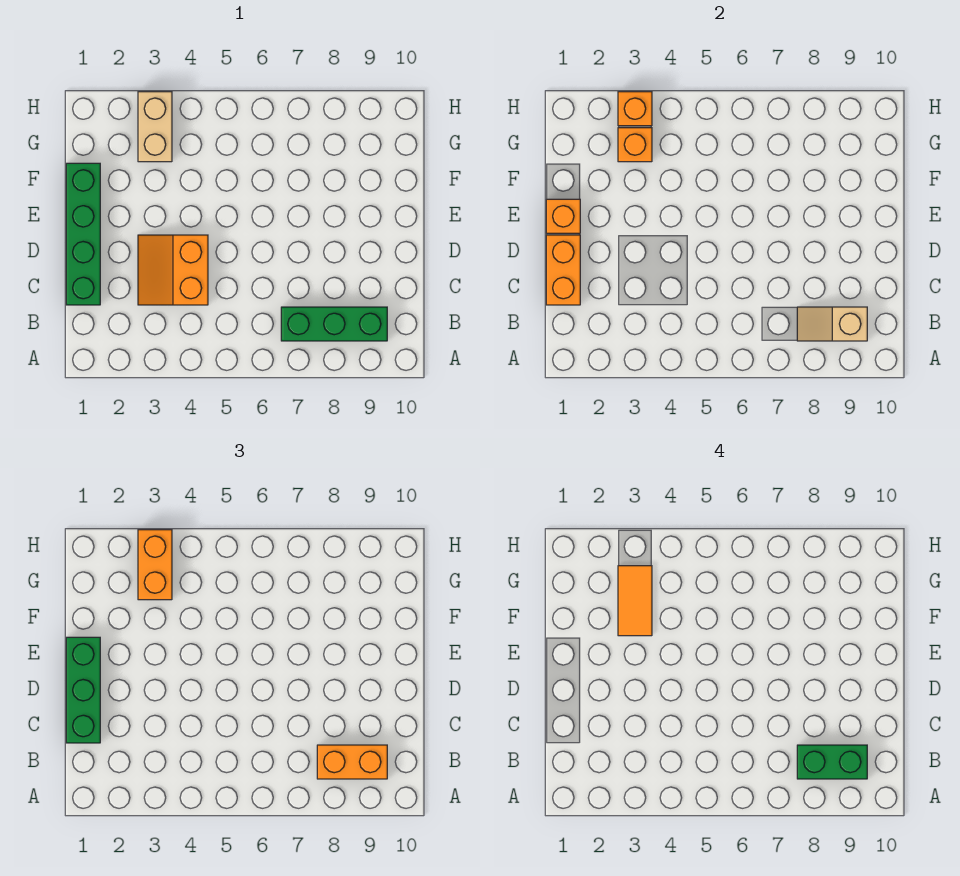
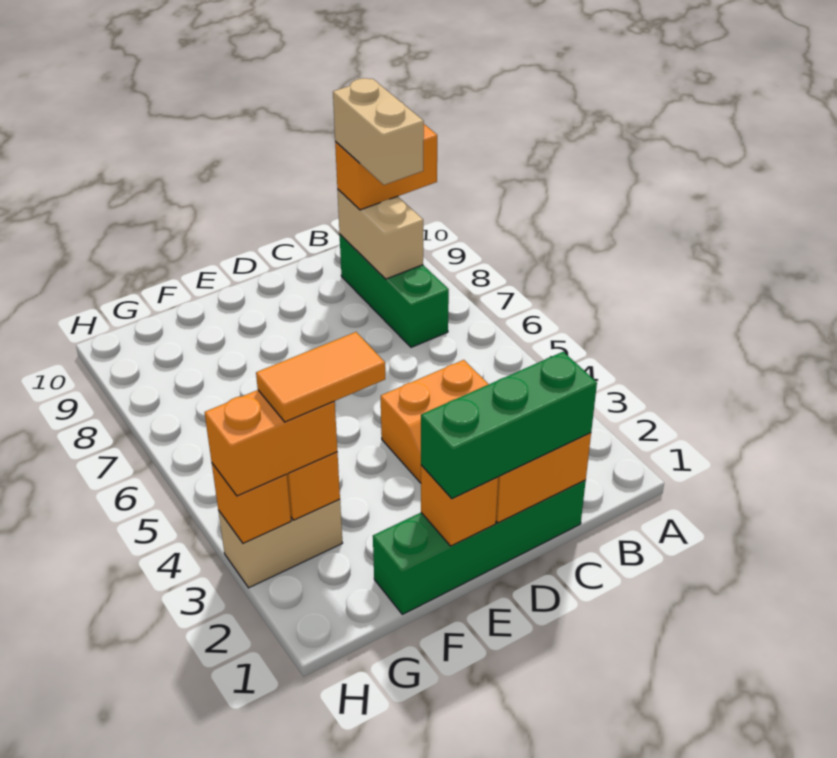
tan 1x2 slope [797,307,867,341] -> tan 1x2 brick [337,189,423,279]
orange 1x2 brick [317,745,387,779] -> orange 1x2 brick turned to [335,124,437,210]
green 1x2 brick [797,745,867,779] -> tan 1x2 brick [333,78,424,185]

